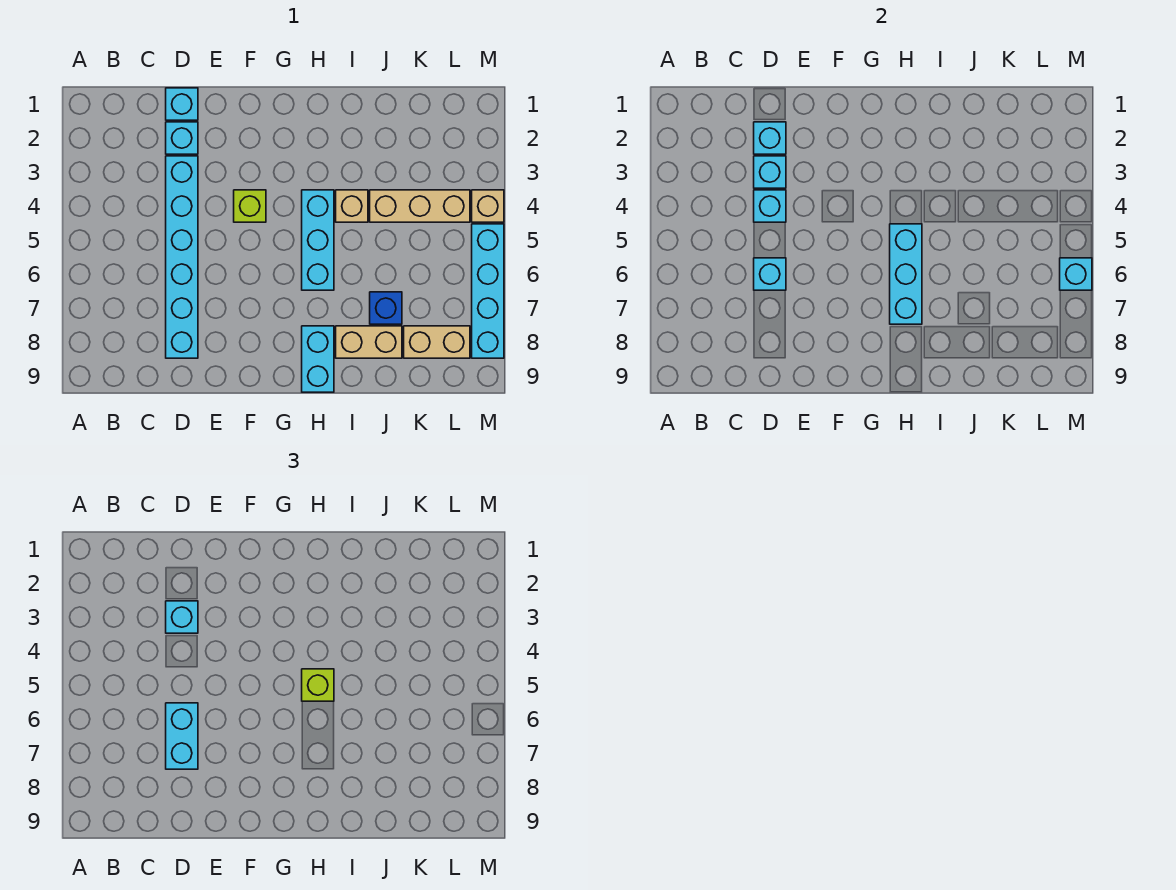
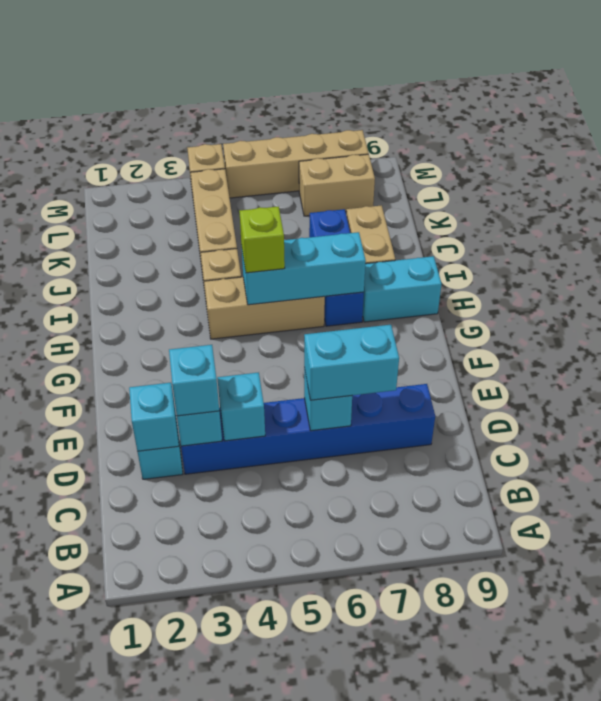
cyan 1x1 brick [166,88,198,120] -> none
cyan 1x6 brick [166,156,198,358] -> blue 1x6 brick [181,384,435,474]
lime 1x1 brick [234,190,266,222] -> none
cyan 1x3 brick [302,190,334,290] -> tan 1x3 brick [204,277,325,339]
blue 1x1 brick [370,292,402,324] -> blue 1x3 brick [309,209,364,326]
tan 1x2 brick [404,326,470,358] -> tan 1x2 brick turned to [299,154,375,216]
cyan 1x4 brick [472,224,504,358] -> tan 1x4 brick [223,130,369,198]
cyan 1x1 brick [1060,258,1092,290] -> none

